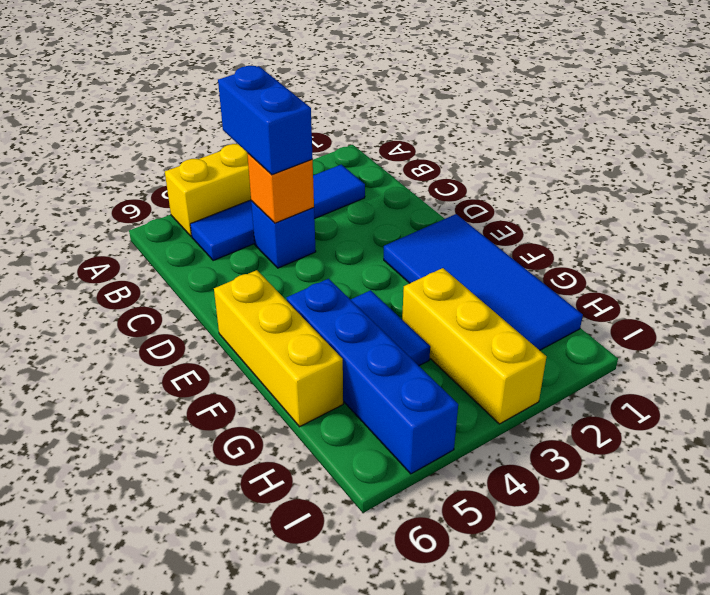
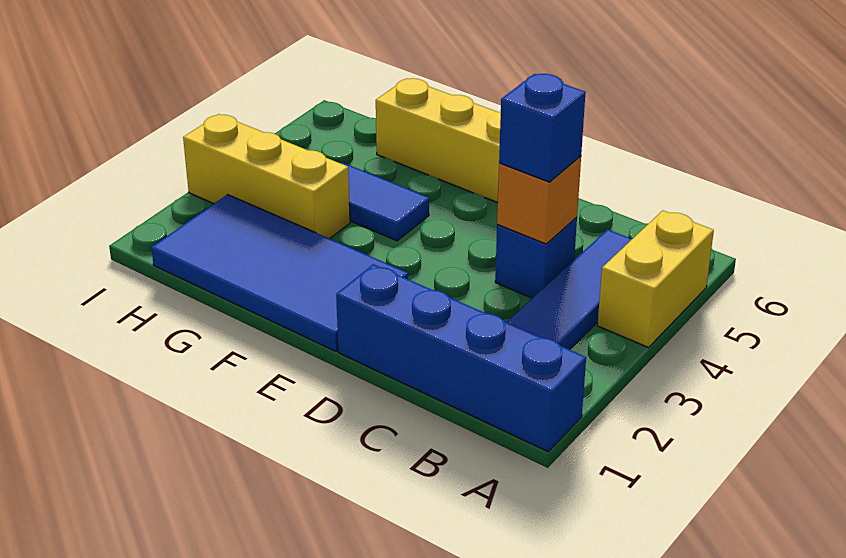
blue 1x2 brick [218,66,313,175] -> blue 1x1 brick [499,74,586,182]
blue 1x4 brick [287,279,458,474] -> blue 1x4 brick moved to [336,264,586,452]

